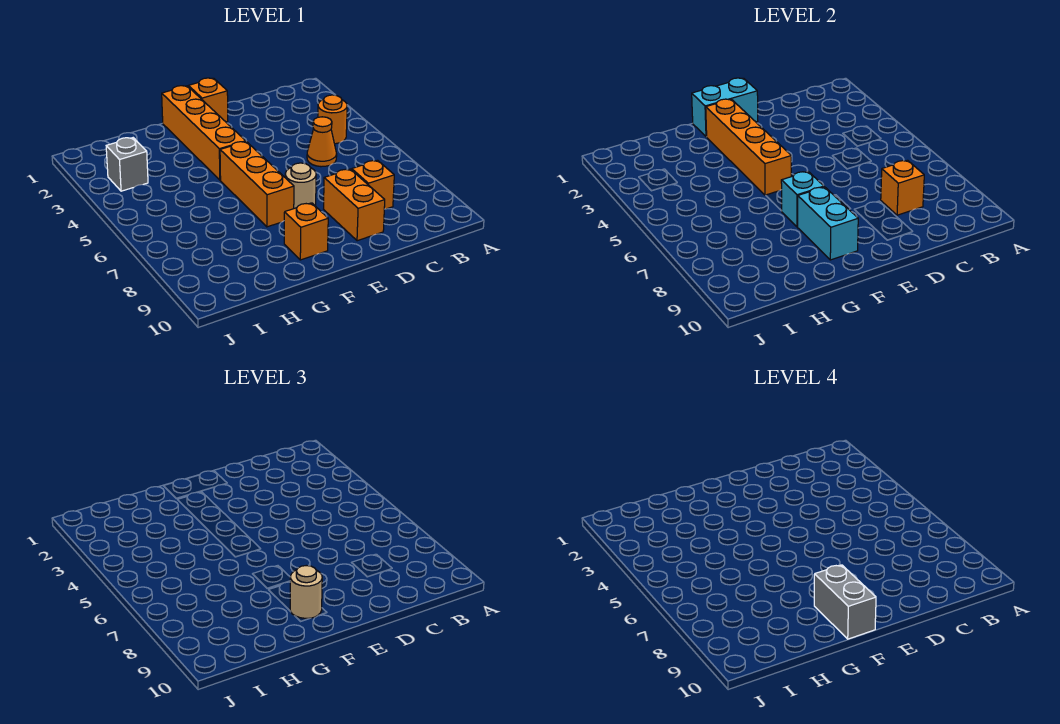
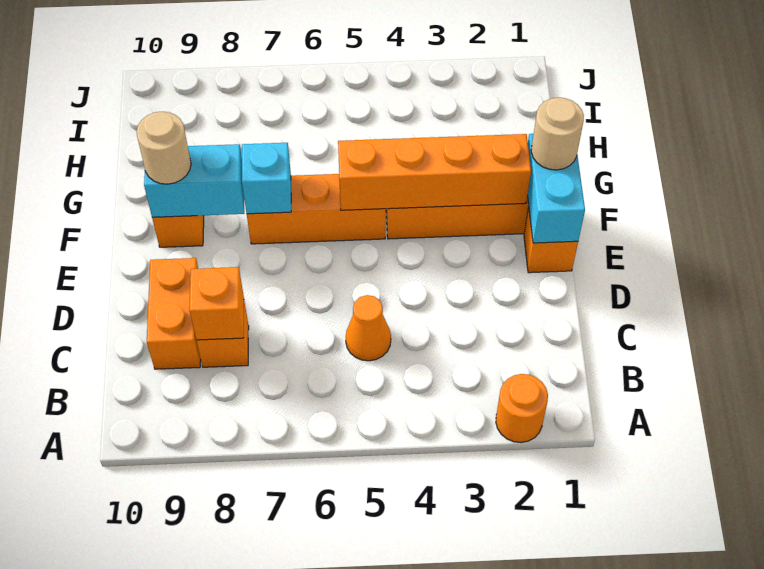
orange 1x1 round brick [318,95,347,144] -> orange 1x1 round brick moved to [496,374,548,443]
orange 1x2 brick [324,169,385,241] -> orange 1x2 brick turned to [147,258,201,369]
tan 1x1 round brick [285,163,316,208] -> tan 1x1 round brick moved to [531,98,584,170]
grey 1x2 brick [814,565,876,639] -> none
grey 1x1 brick [106,138,148,191] -> none

